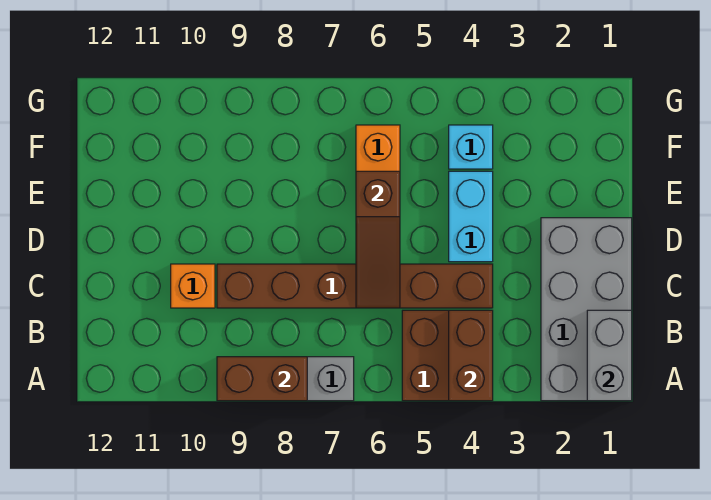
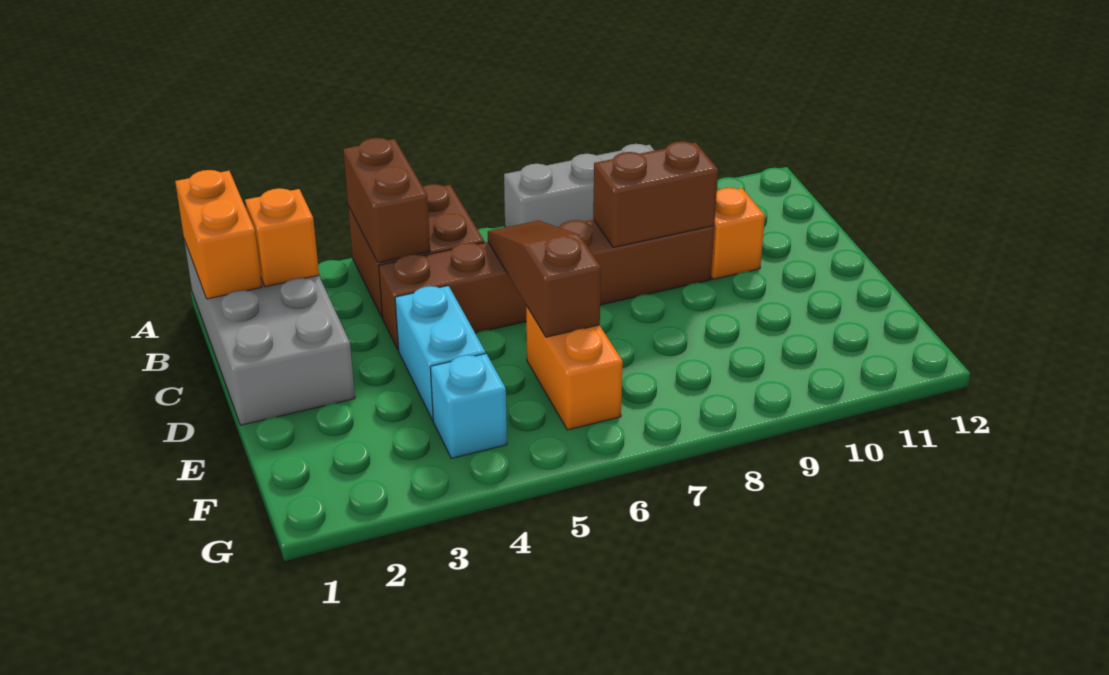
grey 1x2 brick [587,310,632,401] -> orange 1x2 brick [175,170,262,299]
brown 1x2 brick [217,357,307,401] -> brown 1x2 brick moved to [593,141,718,247]
none -> orange 1x1 brick [245,188,319,287]

